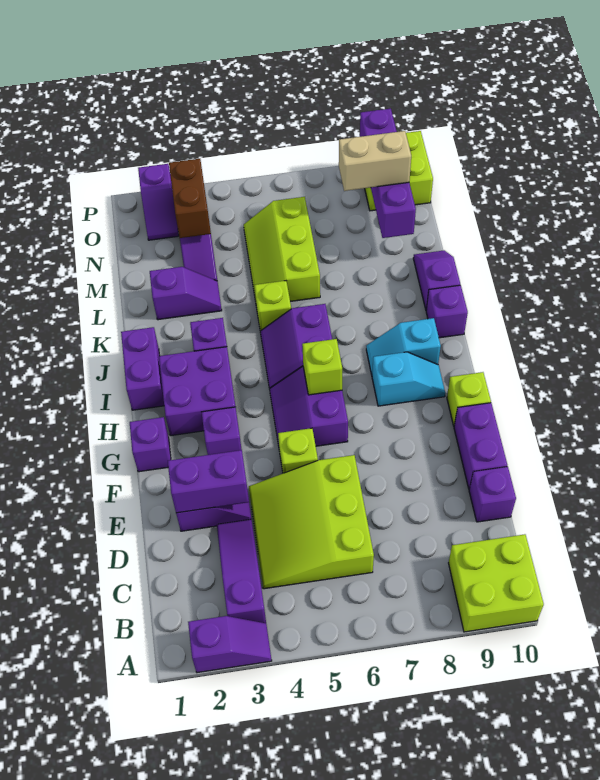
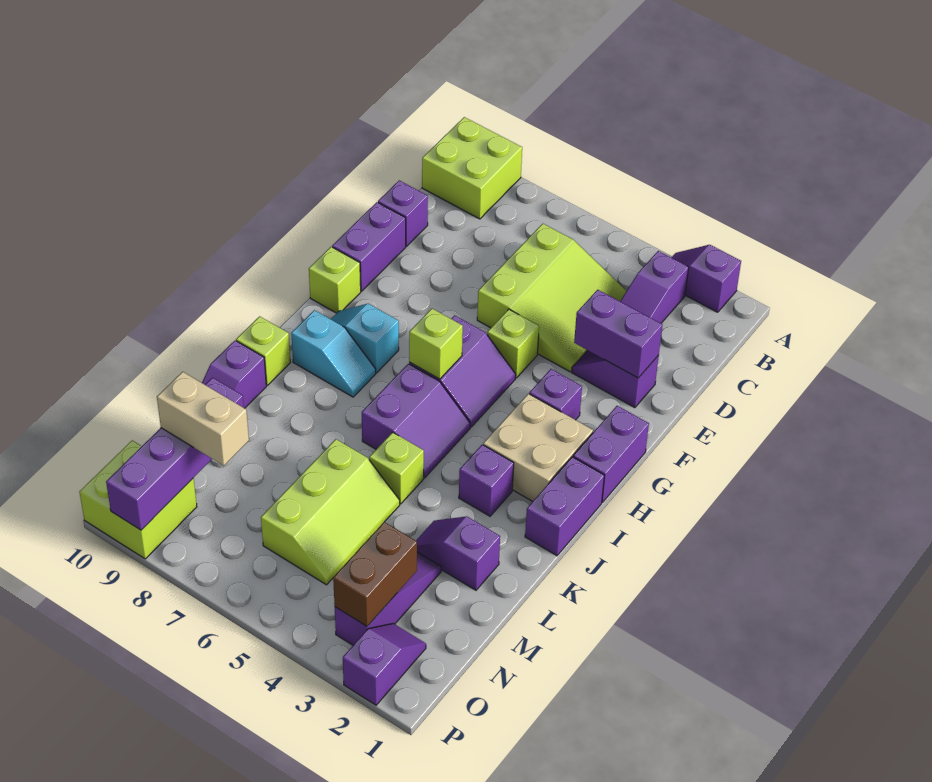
purple 1x1 brick [130,417,171,472] -> purple 1x2 brick [573,406,649,502]
purple 2x2 brick [159,347,236,436] -> tan 2x2 brick [483,394,593,501]
purple 1x1 brick [426,285,468,338] -> lime 1x1 brick [236,316,291,385]

